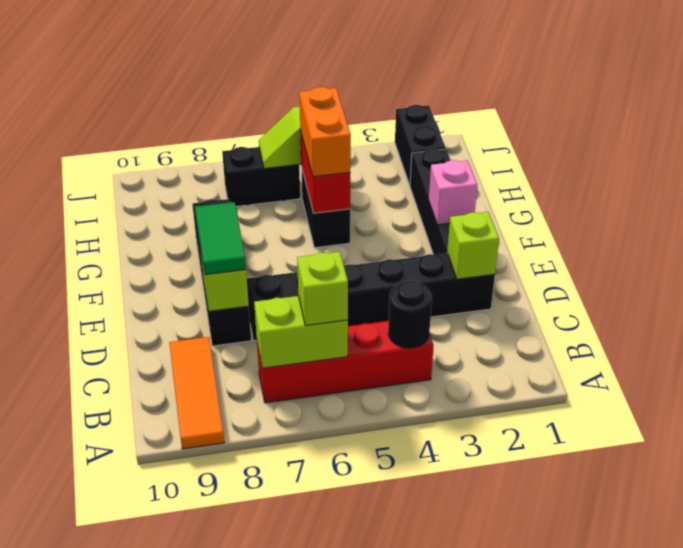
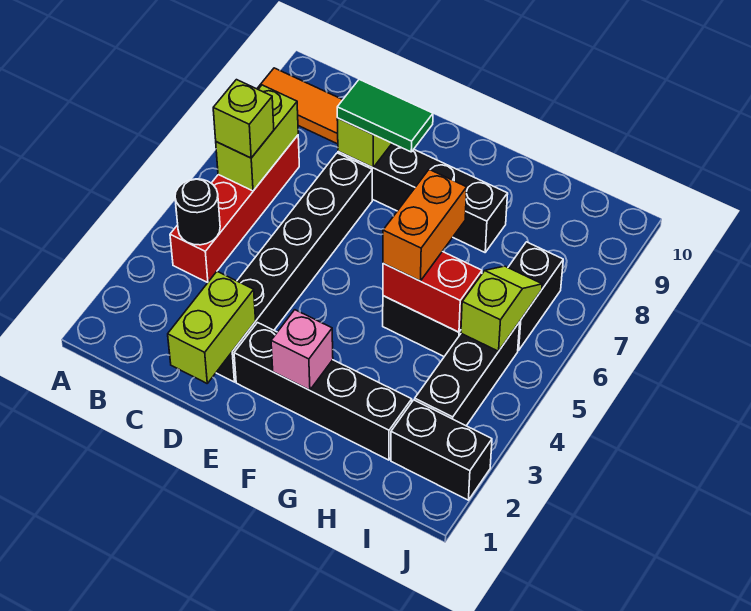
lime 1x1 brick [447,212,499,279] -> lime 1x2 brick [168,272,256,383]
orange 1x2 brick [299,87,351,177] -> orange 1x2 brick turned to [383,170,467,281]
none -> black 1x3 brick [415,322,520,426]

